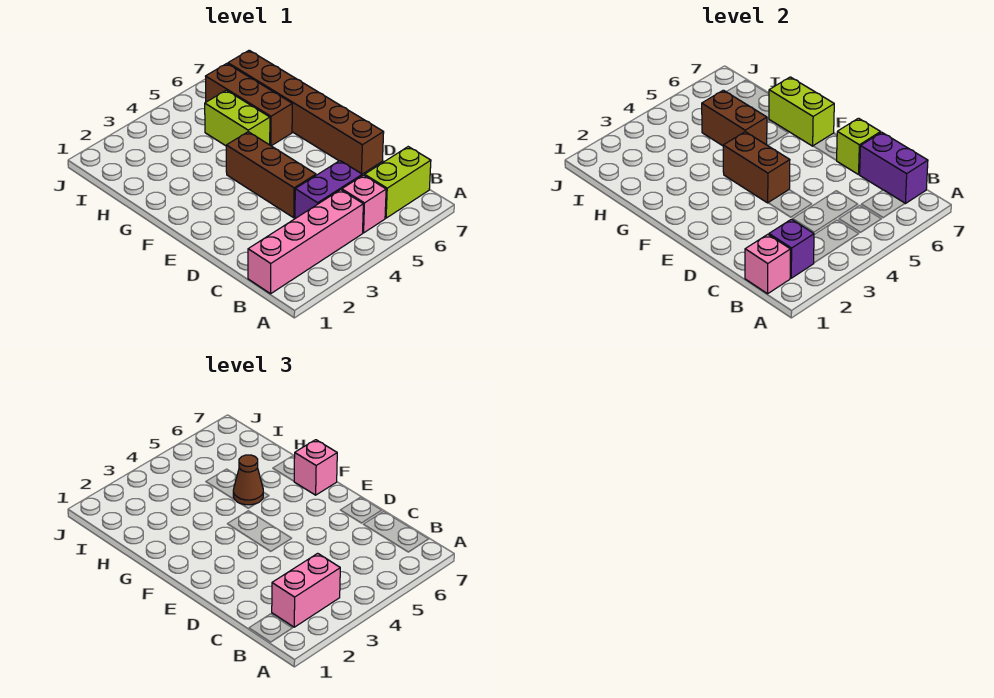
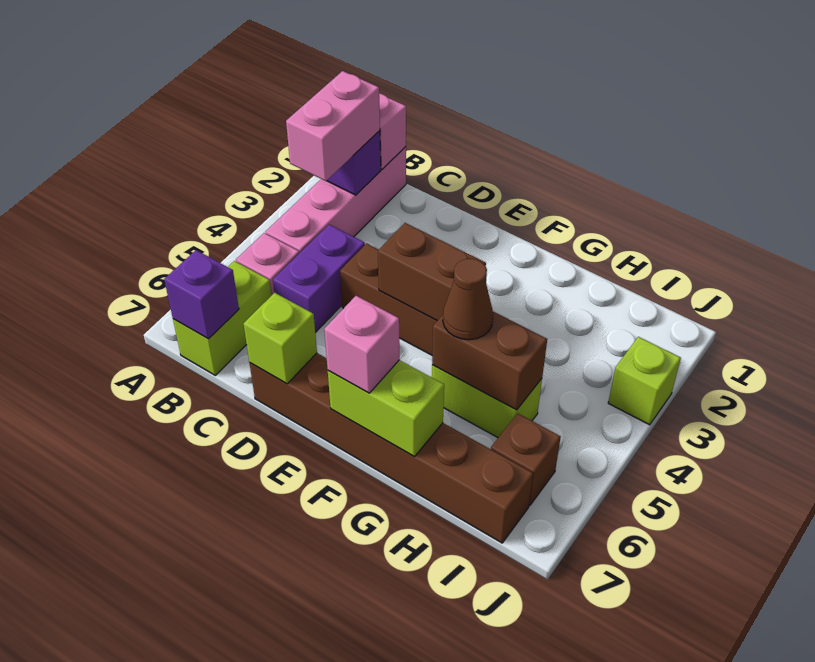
purple 1x2 brick [860,132,928,204] -> purple 1x1 brick [164,250,239,339]
brown 1x3 brick [206,64,292,146] -> brown 1x1 brick [491,413,561,506]
none -> lime 1x1 brick [608,337,681,425]

